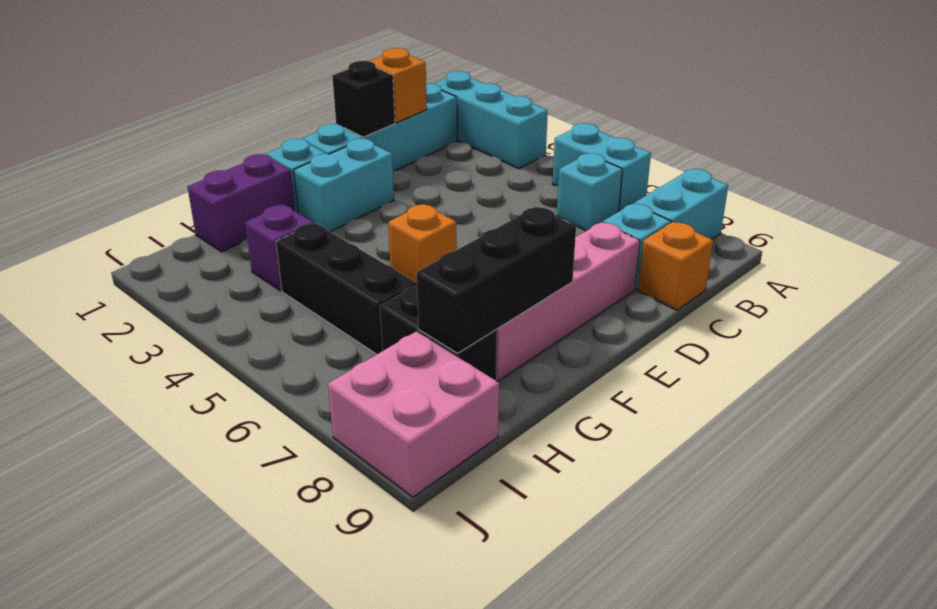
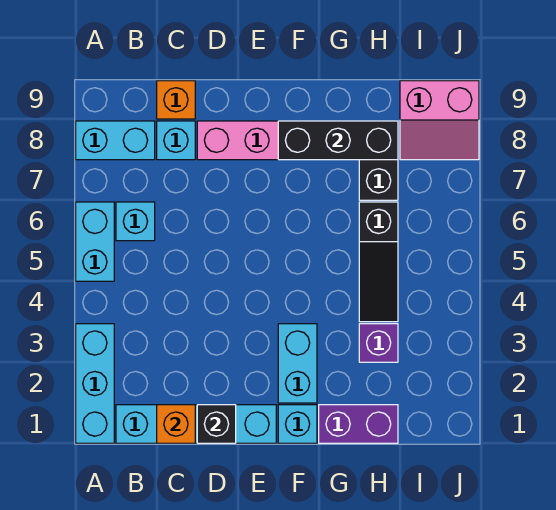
cyan 1x2 brick [294,139,394,232] -> cyan 1x2 brick turned to [278,324,317,403]
orange 1x1 brick [388,204,457,283] -> none
black 1x3 brick [276,223,417,354] -> black 1x3 slope [359,202,398,322]
pink 2x2 brick [328,331,499,497] -> pink 2x2 slope [400,81,479,160]

